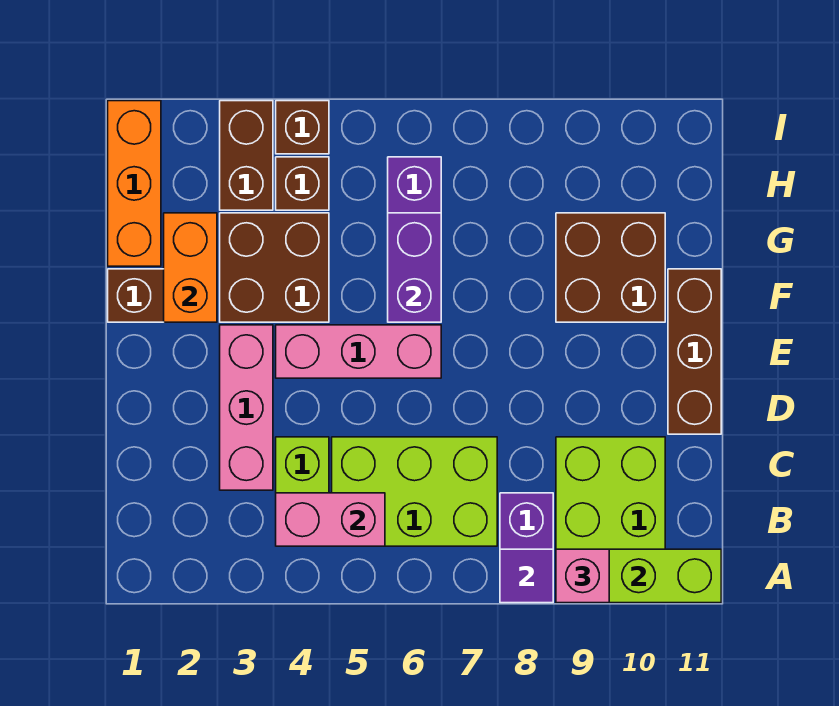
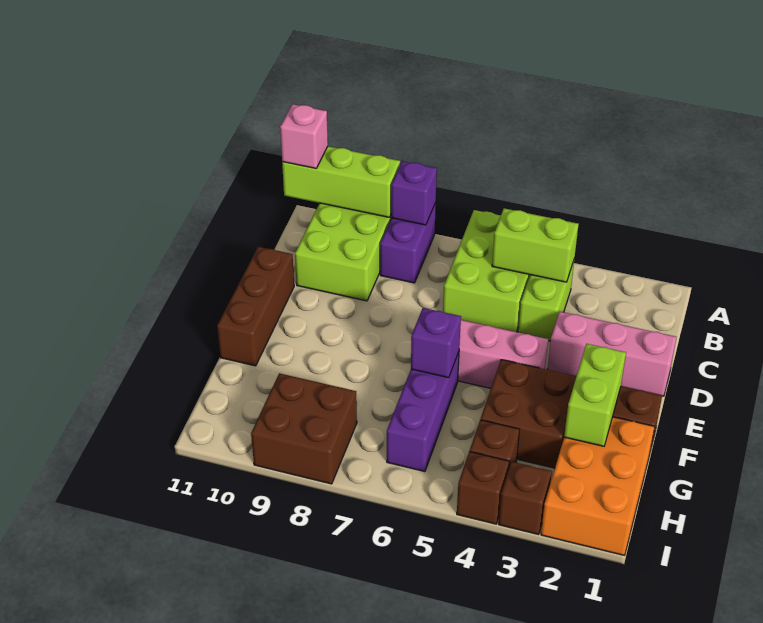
purple 1x1 tile [500,549,553,603] -> purple 1x1 brick [391,161,437,225]
pink 1x1 brick [556,549,609,603] -> pink 1x1 brick moved to [280,104,328,168]
pink 1x2 brick [276,493,385,546] -> lime 1x2 brick [492,208,579,282]
lime 2x3 brick [332,437,497,546] -> lime 2x3 brick turned to [443,210,530,332]
pink 1x3 brick [220,325,273,490] -> pink 1x3 brick turned to [547,312,677,396]
orange 1x2 brick [164,213,217,322] -> lime 1x2 brick [564,344,626,446]
purple 1x2 brick [388,213,441,322] -> purple 1x1 brick [411,308,461,378]
brown 2x2 brick [556,213,665,322] -> brown 2x2 brick moved to [251,373,357,484]
orange 1x3 brick [108,101,161,266] -> orange 2x3 brick [541,417,655,555]
brown 1x2 brick [220,101,273,210] -> brown 1x1 brick [499,462,552,534]

